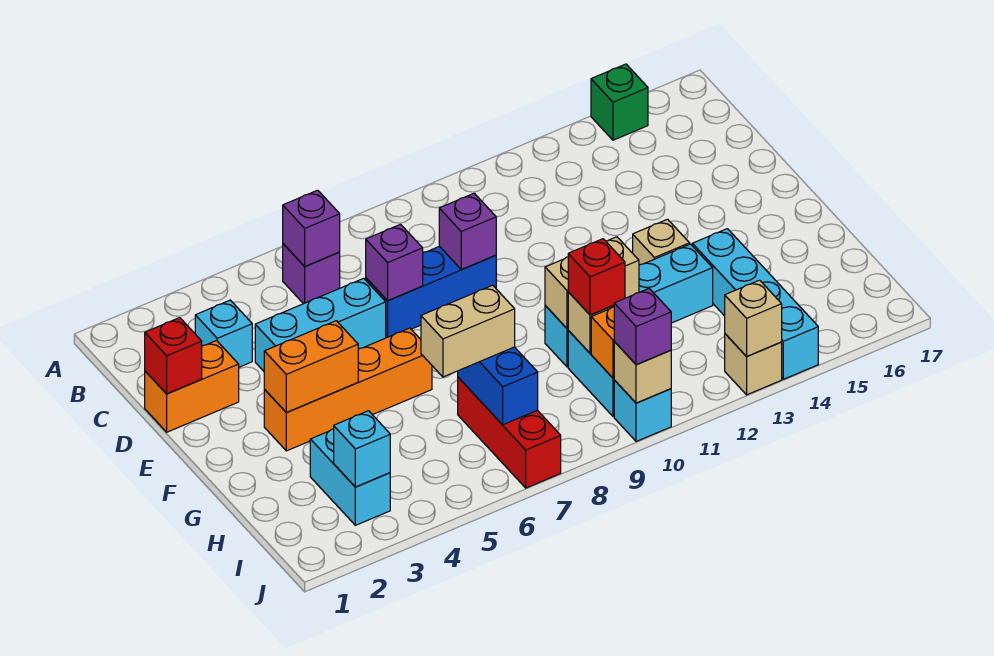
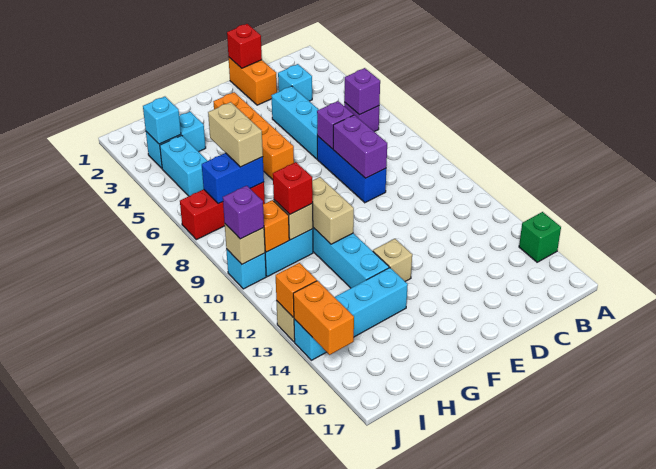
purple 1x1 brick [439,193,496,270] -> purple 1x2 brick [333,115,387,178]
orange 1x2 brick [264,321,358,413] -> orange 1x2 brick moved to [293,281,354,355]
none -> cyan 1x2 brick [160,135,207,196]
tan 1x1 brick [725,280,782,356] -> orange 1x1 brick [276,263,317,317]

